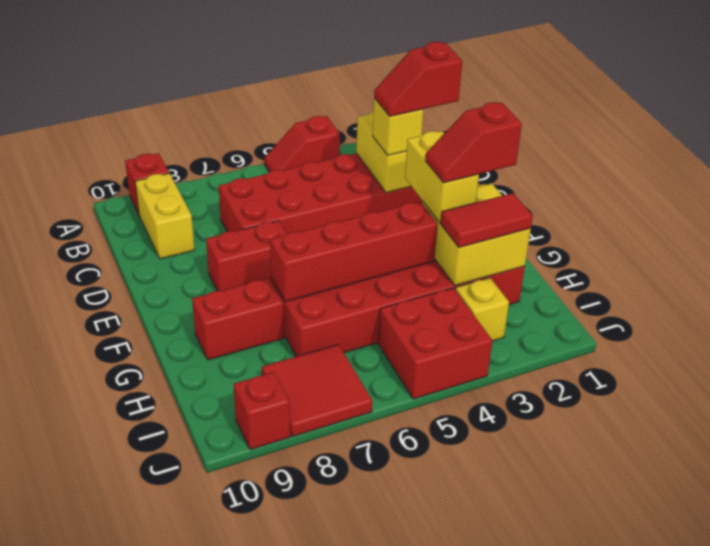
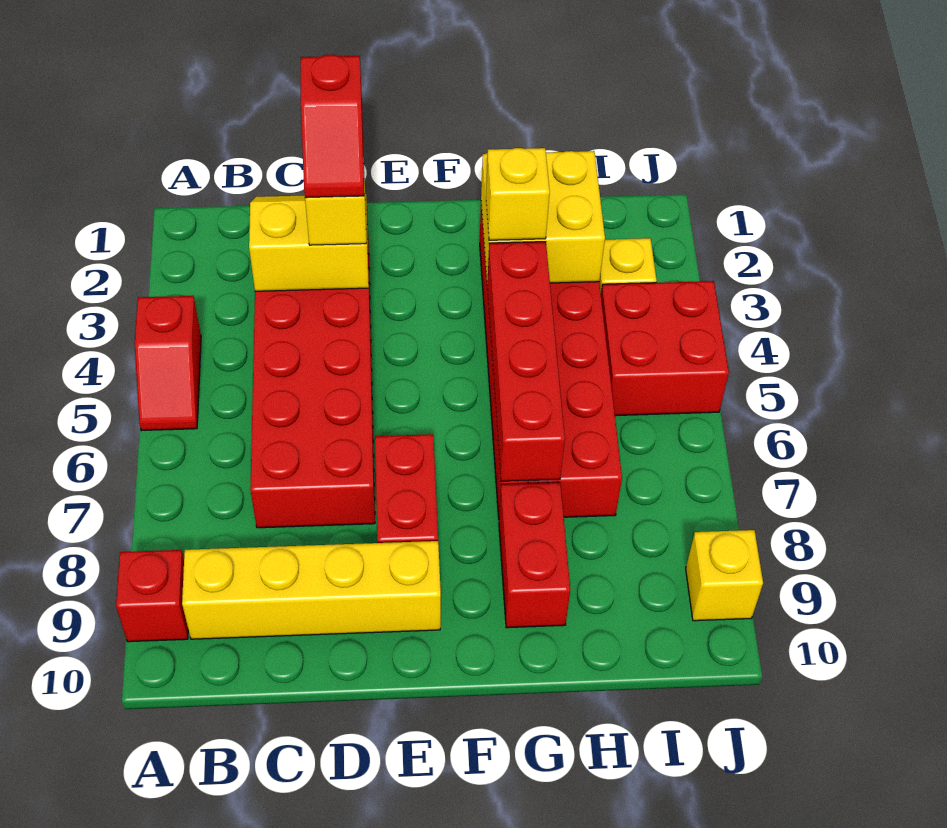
yellow 1x2 brick [135,173,195,259] -> yellow 1x4 brick [182,541,441,639]
yellow 1x2 brick [405,131,479,223] -> yellow 1x1 brick [486,148,550,240]
red 1x2 slope [425,102,522,183] -> none
red 1x2 tile [441,193,533,248] -> none
red 2x2 tile [262,344,372,437] -> none
red 1x1 brick [234,372,290,450] -> yellow 1x1 brick [686,530,763,621]

